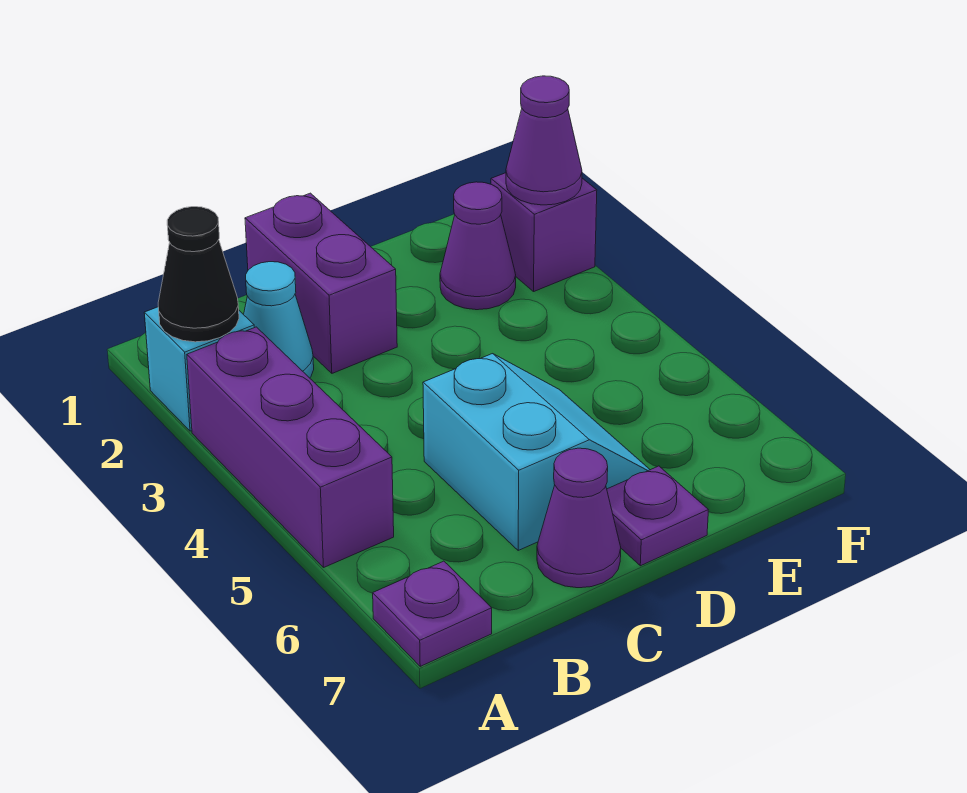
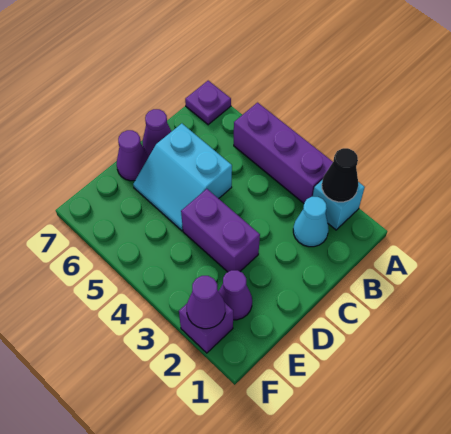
purple 1x2 brick [245,193,397,373] -> purple 1x2 brick moved to [181,189,260,272]
purple 1x1 plate [607,466,708,566] -> purple 1x1 cone [117,130,148,181]

